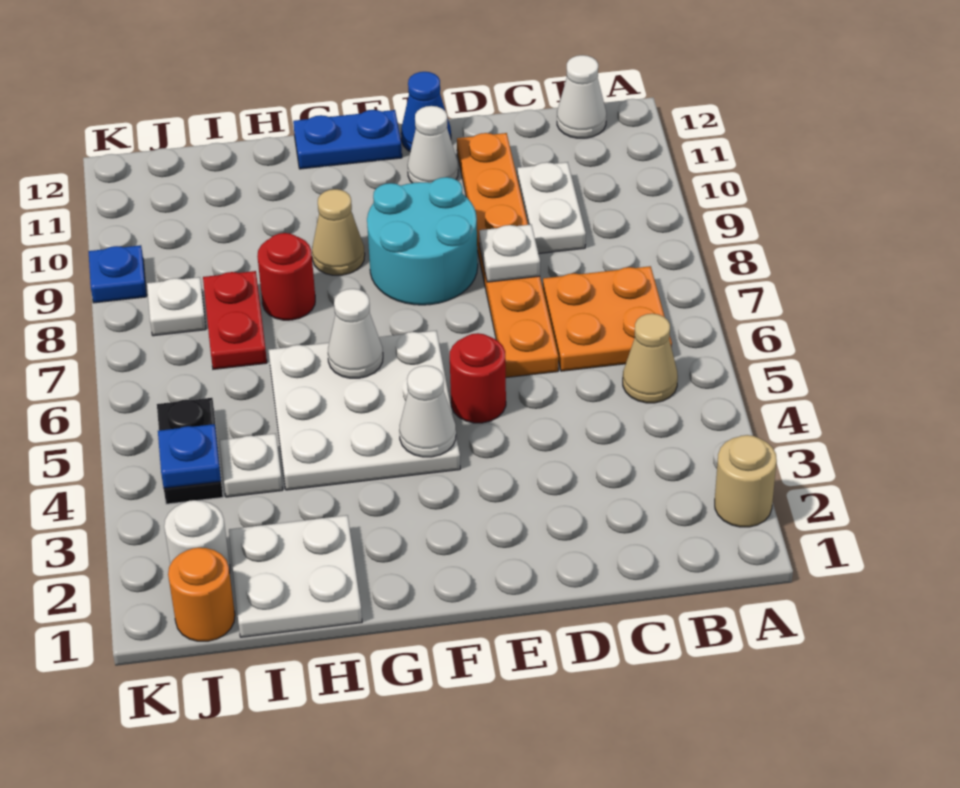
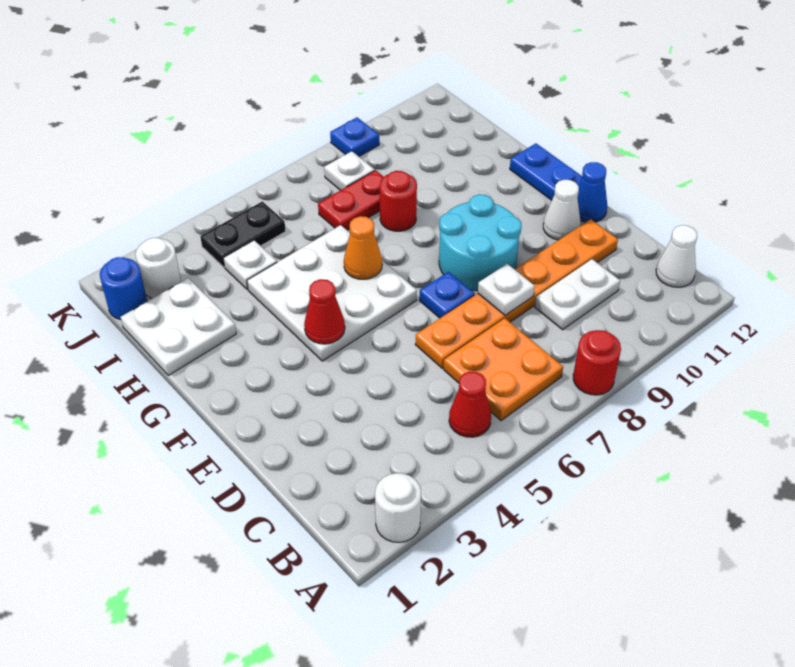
tan 1x1 round brick [715,435,777,527] -> white 1x1 round brick [375,473,421,542]
tan 1x1 cone [623,314,678,403] -> red 1x1 cone [449,372,491,437]
red 1x1 round brick [450,333,506,423] -> red 1x1 round brick moved to [573,330,621,395]
white 1x1 cone [399,366,456,457] -> red 1x1 cone [304,279,345,344]
white 1x1 cone [328,289,383,378] -> orange 1x1 cone [344,216,382,279]
tan 1x1 cone [312,189,365,275] -> none
orange 1x1 round brick [168,548,235,641] -> blue 1x1 round brick [100,257,147,320]
blue 1x1 plate [158,424,221,488] -> blue 1x1 plate moved to [419,272,475,318]

